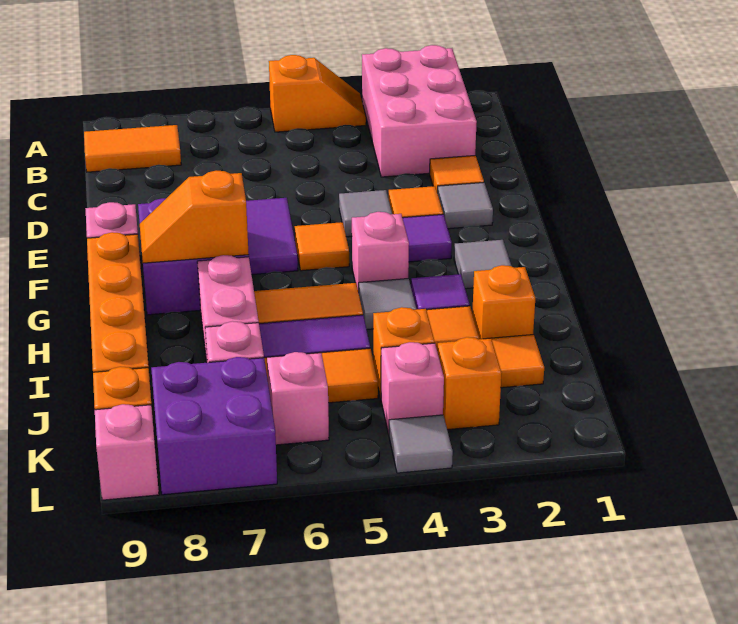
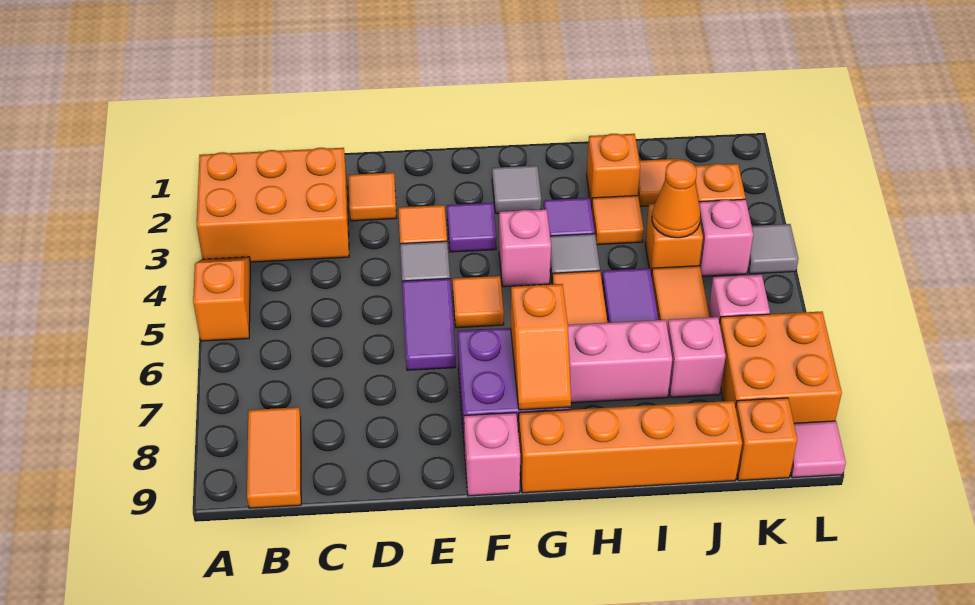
pink 2x3 brick [362,45,477,177] -> orange 2x3 brick [197,148,349,262]
grey 1x1 tile [438,183,493,229] -> none
purple 1x2 tile [246,198,298,275] -> purple 1x2 tile turned to [402,279,456,370]
none -> orange 1x1 cone [652,160,701,238]
purple 2x2 brick [151,357,277,495] -> orange 2x2 brick [720,311,842,423]
pink 1x1 brick [95,404,159,500] -> pink 1x1 tile [791,421,846,478]

